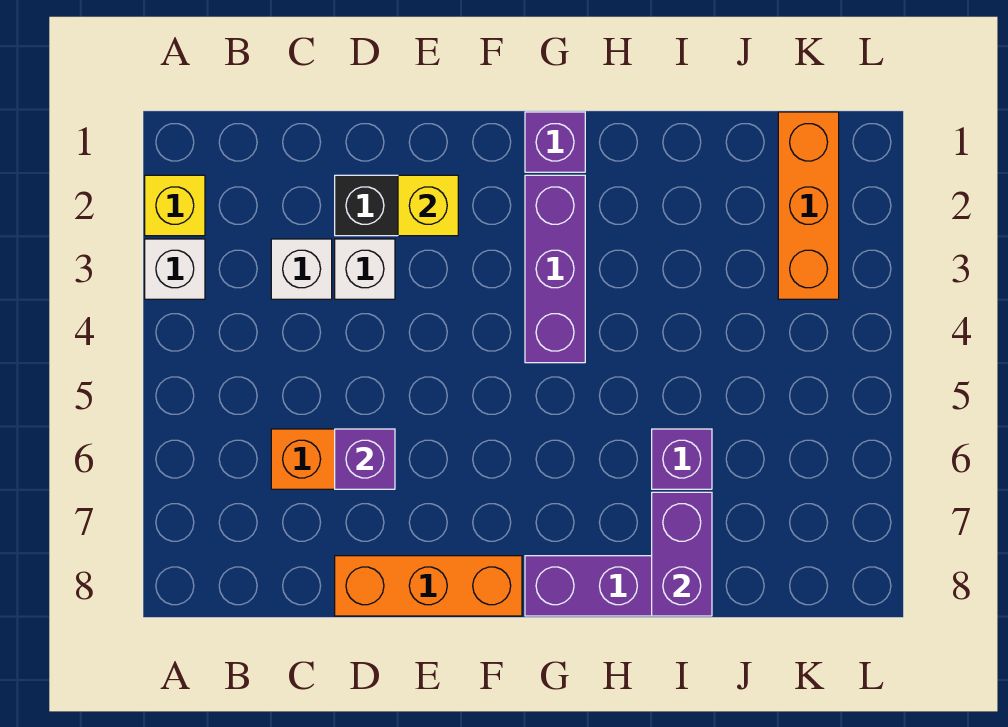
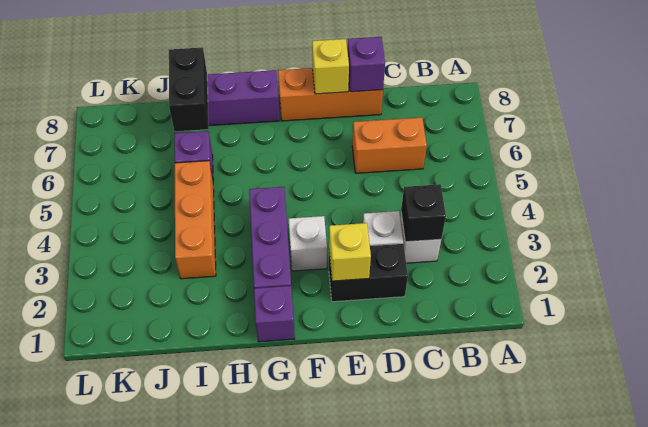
yellow 1x1 brick [145,175,205,236] -> yellow 1x1 brick moved to [312,39,349,94]
white 1x1 brick [145,239,205,299] -> white 1x1 brick moved to [289,216,327,271]
none -> black 1x1 brick [401,184,446,242]
purple 1x1 brick [335,429,395,489] -> purple 1x1 brick moved to [347,37,385,92]
purple 1x2 brick [652,492,712,616] -> black 1x2 brick [169,47,209,131]
orange 1x3 brick [778,112,839,299] -> orange 1x3 brick moved to [175,161,216,279]

